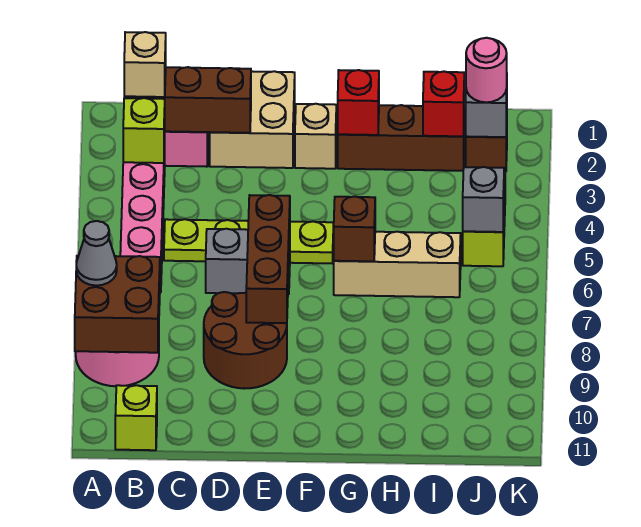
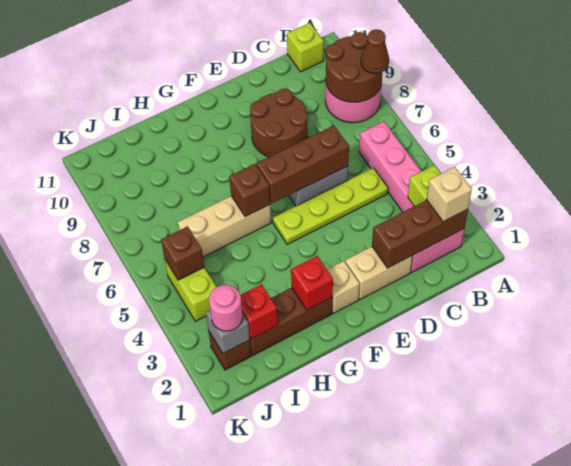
brown 2x2 brick [75,256,160,353] -> brown 2x2 round brick [326,32,382,102]
grey 1x1 cone [76,221,117,286] -> brown 1x1 cone [361,29,389,74]
tan 2x2 brick [210,71,295,168] -> tan 1x2 brick [345,247,412,299]
brown 1x3 brick [246,195,290,323] -> brown 1x3 brick turned to [256,126,349,203]
grey 1x1 brick [463,167,504,232] -> brown 1x1 brick [161,226,204,280]

